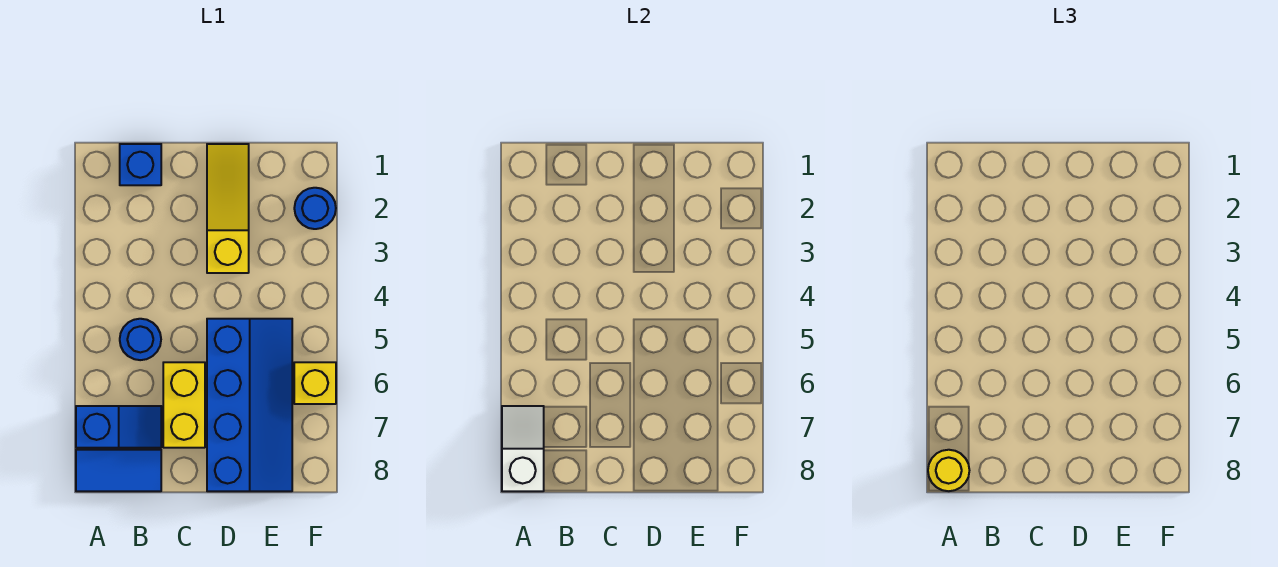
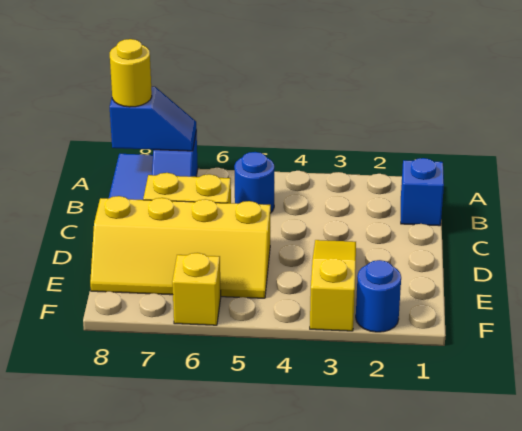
white 1x2 slope [502,406,544,491] -> blue 1x2 slope [110,87,197,151]
yellow 1x3 slope [207,144,249,273] -> yellow 1x3 slope turned to [310,240,356,331]
blue 2x4 slope [207,319,292,491] -> yellow 2x4 slope [90,196,271,298]

